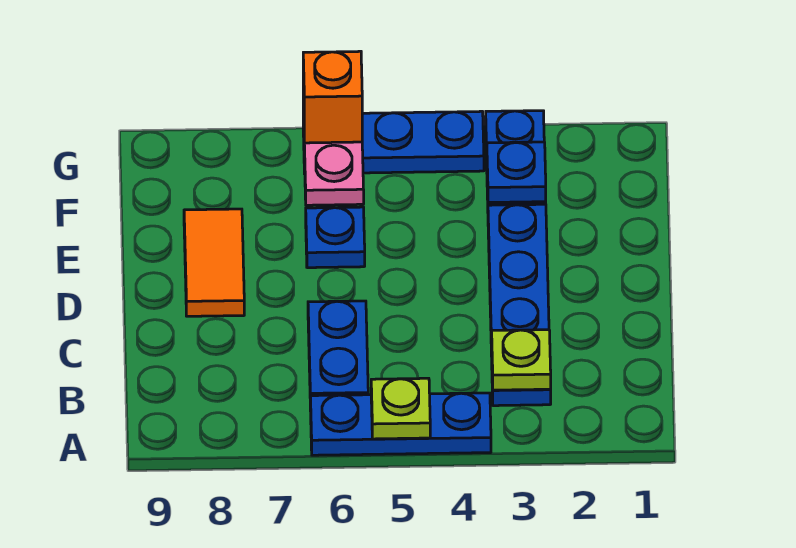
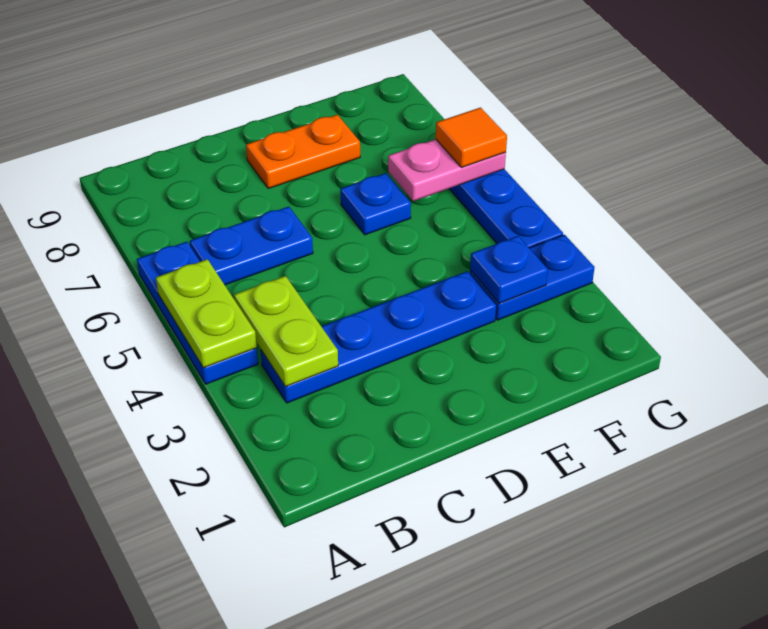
lime 1x1 plate [371,378,430,439] -> lime 1x2 plate [156,259,257,368]
lime 1x1 plate [492,330,551,390] -> lime 1x2 plate [234,276,338,387]
orange 1x2 tile [184,209,244,316] -> orange 1x2 plate [246,115,360,188]
orange 1x1 brick [303,51,362,143] -> orange 1x1 tile [436,108,507,168]

